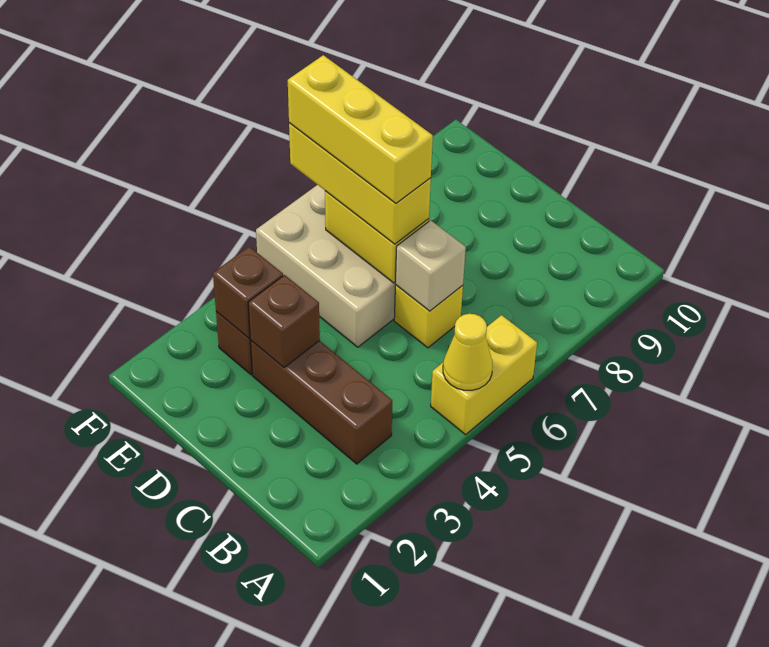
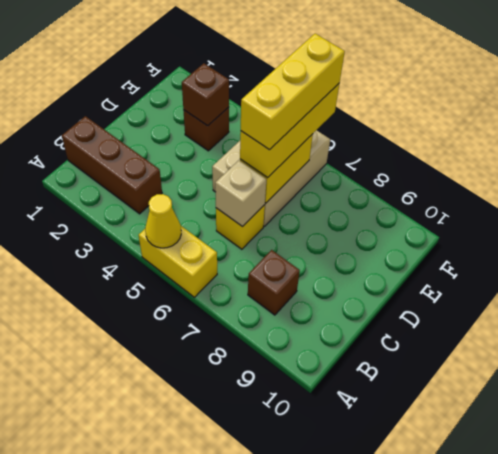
brown 1x3 brick [251,341,392,464] -> brown 1x3 brick turned to [62,116,162,214]
brown 1x1 brick [248,275,320,368] -> brown 1x1 brick moved to [248,250,300,315]

